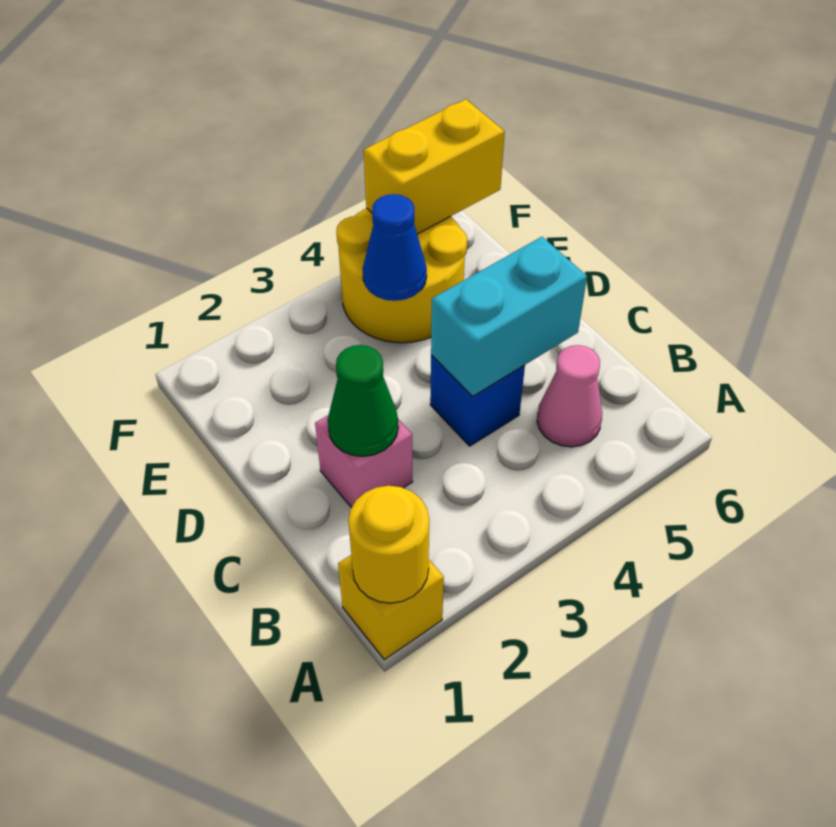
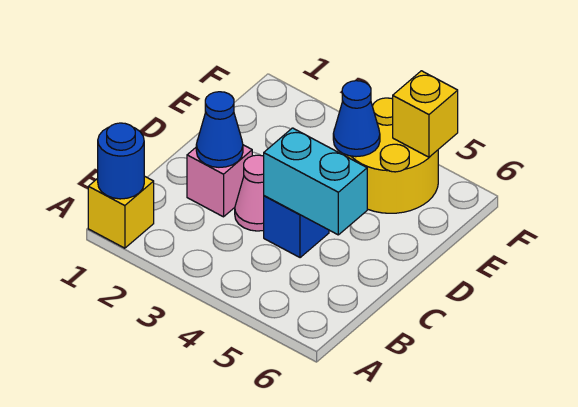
yellow 1x1 round brick [348,486,429,603] -> blue 1x1 round brick [98,123,144,199]
pink 1x1 cone [537,345,602,447] -> pink 1x1 cone moved to [235,155,264,231]
green 1x1 cone [328,345,398,456] -> blue 1x1 cone [196,92,243,167]
yellow 1x2 brick [364,99,505,234] -> yellow 1x1 brick [393,71,458,157]

